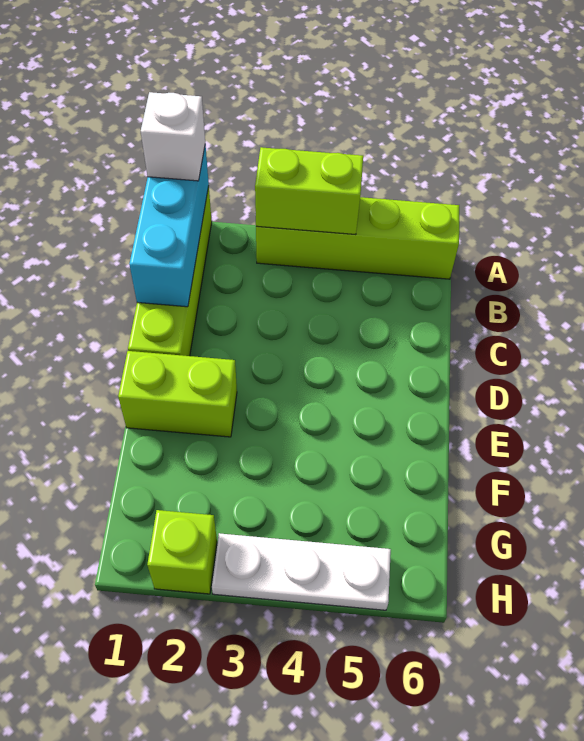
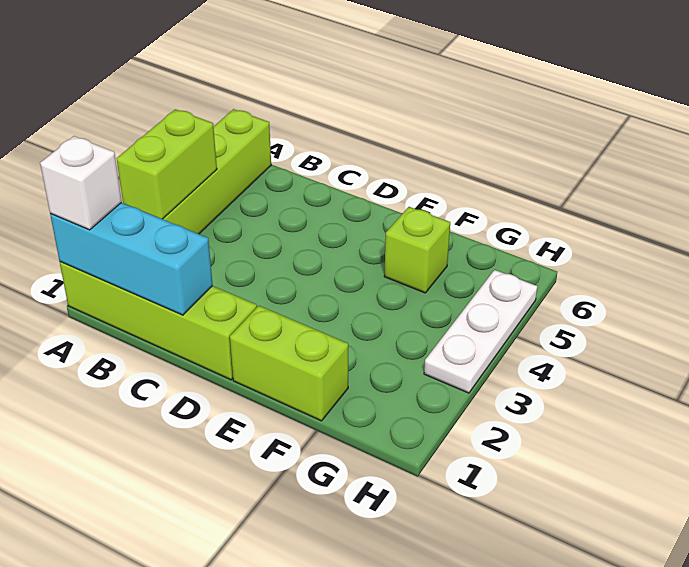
lime 1x2 brick [118,351,237,437] -> lime 1x2 brick turned to [230,306,348,421]
lime 1x1 brick [147,510,217,594] -> lime 1x1 brick moved to [384,207,450,293]

